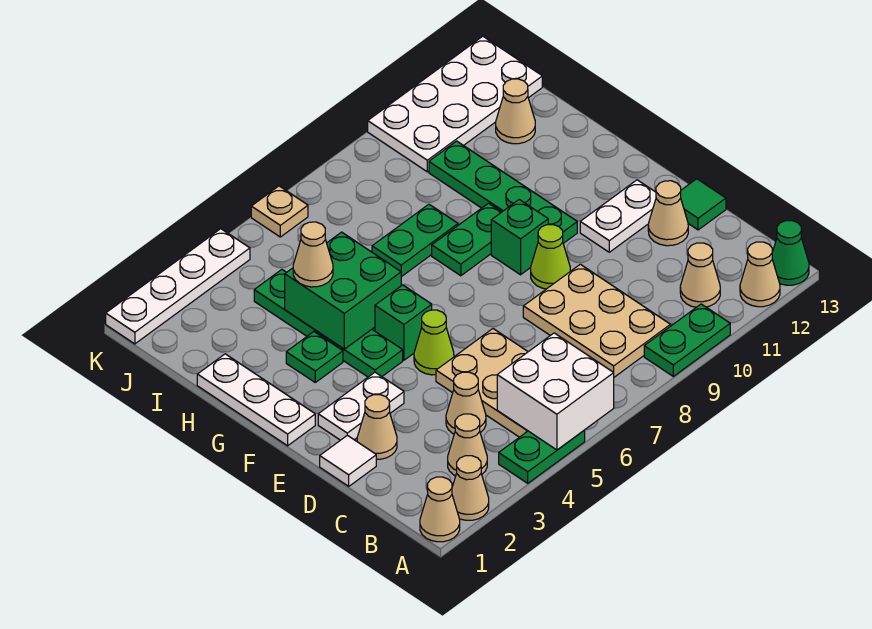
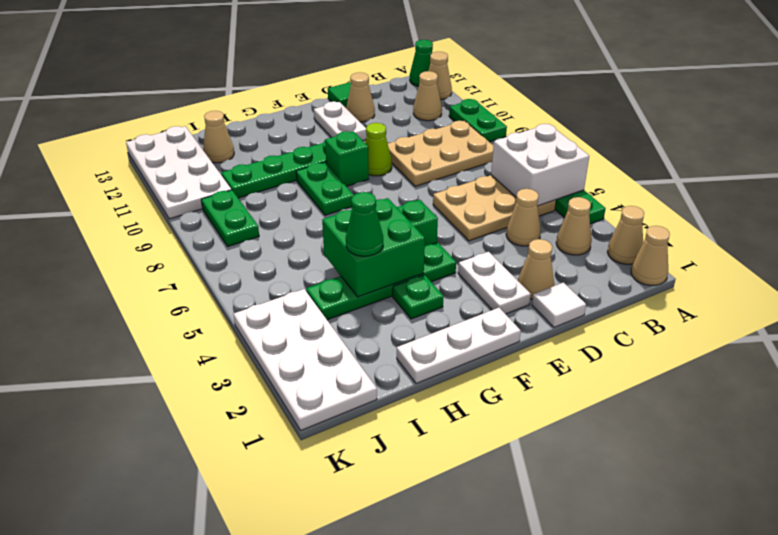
lime 1x1 cone [414,310,454,375] -> none
tan 1x1 cone [293,222,333,287] -> green 1x1 cone [346,192,383,256]
green 1x2 plate [372,204,458,277] -> green 1x2 plate moved to [201,190,259,246]
white 1x4 plate [106,229,250,344] -> white 2x4 plate [233,289,377,430]
tan 1x1 plate [251,186,308,237] -> none

